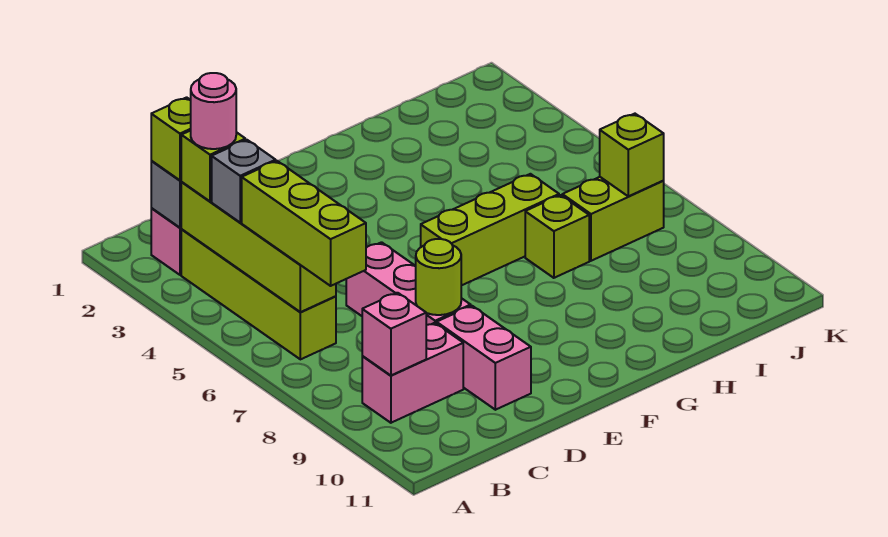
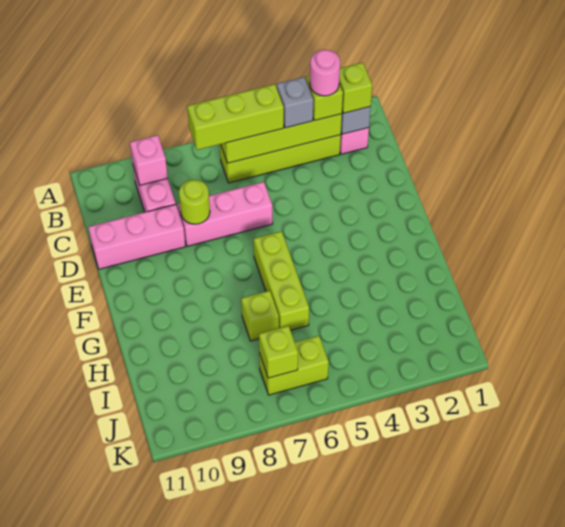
pink 1x2 brick [437,306,531,410] -> pink 1x3 brick [88,204,186,269]
lime 1x2 brick [562,177,664,261] -> lime 1x2 brick turned to [259,336,329,395]

